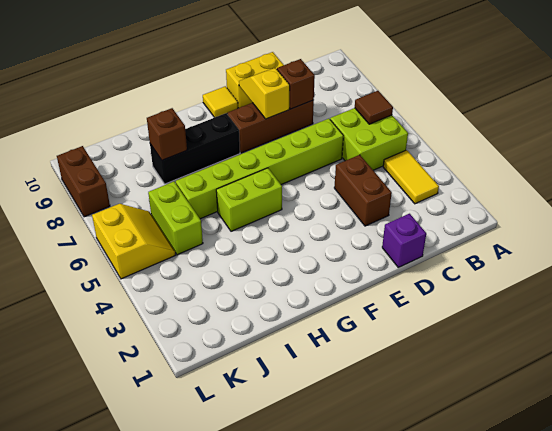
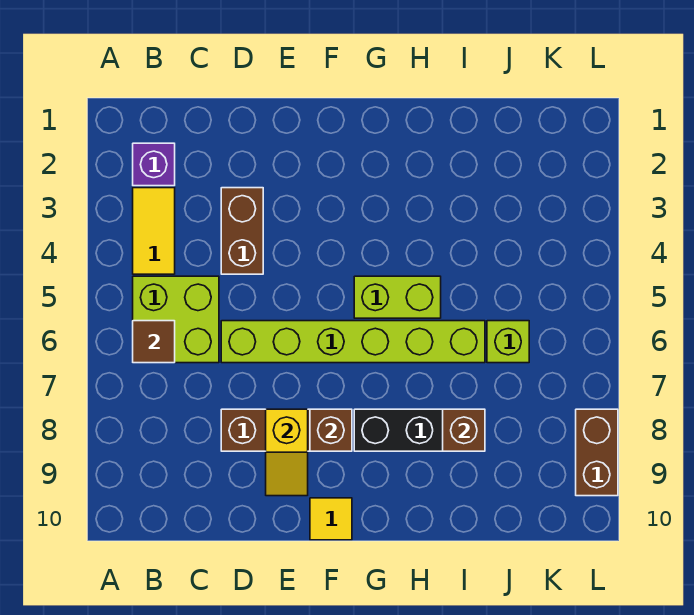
purple 1x1 brick [382,214,426,267] -> purple 1x1 brick moved to [133,143,175,186]
brown 1x1 brick [277,59,315,109] -> brown 1x1 brick moved to [310,409,352,451]
yellow 1x2 brick [226,52,283,108] -> none
lime 1x2 brick [148,182,203,255] -> lime 1x1 brick [487,321,529,363]
yellow 2x2 slope [92,204,176,279] -> none

